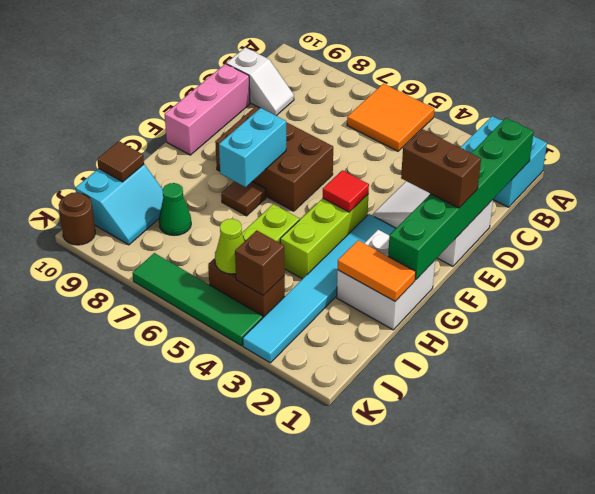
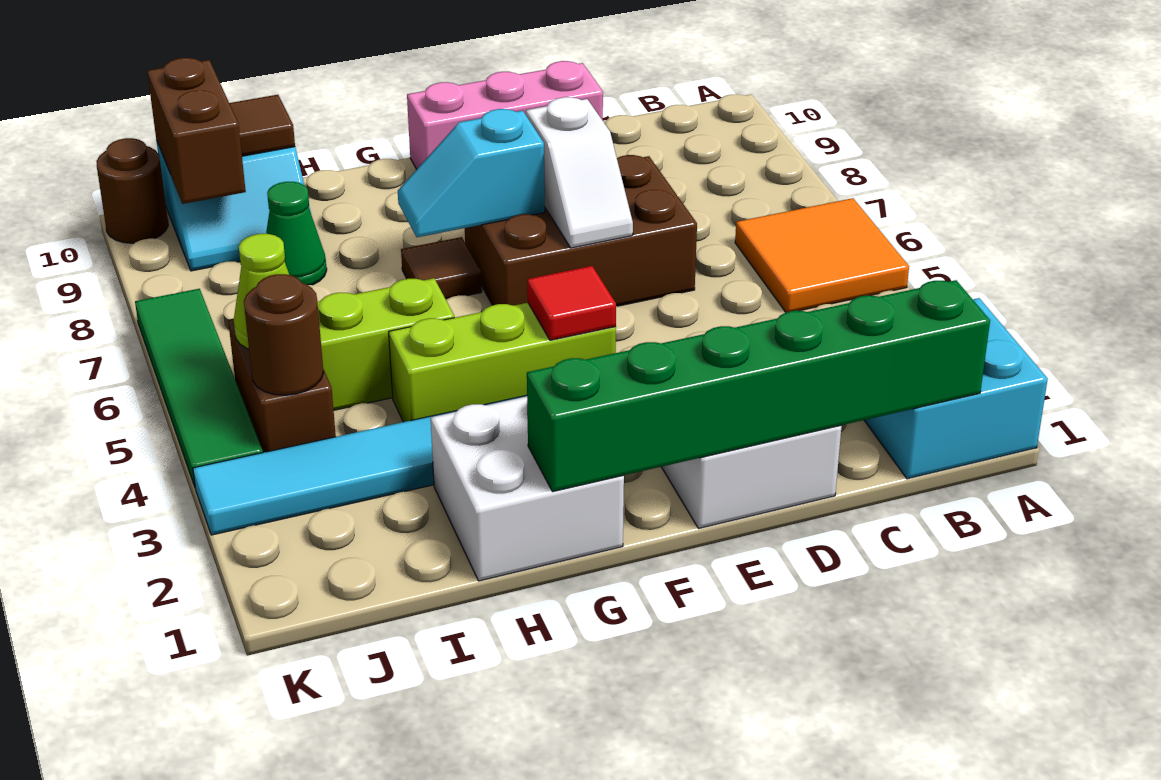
white 1x2 slope [226,47,294,116] -> white 1x2 slope moved to [526,97,633,248]
brown 1x2 brick [401,129,481,208] -> brown 1x2 brick moved to [147,58,246,204]
brown 2x3 brick [215,107,333,211] -> brown 2x3 brick turned to [465,155,697,306]
cyan 1x2 brick [219,108,286,187] -> cyan 1x2 slope [398,109,545,237]
orange 1x2 tile [338,240,416,301] -> none
brown 1x1 brick [235,230,285,295] -> brown 1x1 round brick [244,274,324,395]

